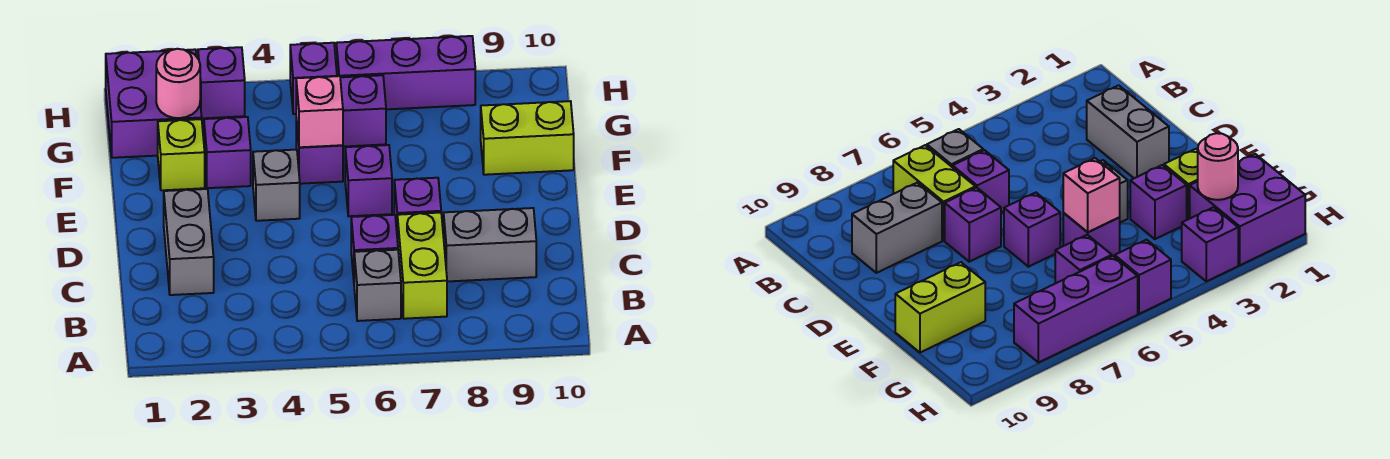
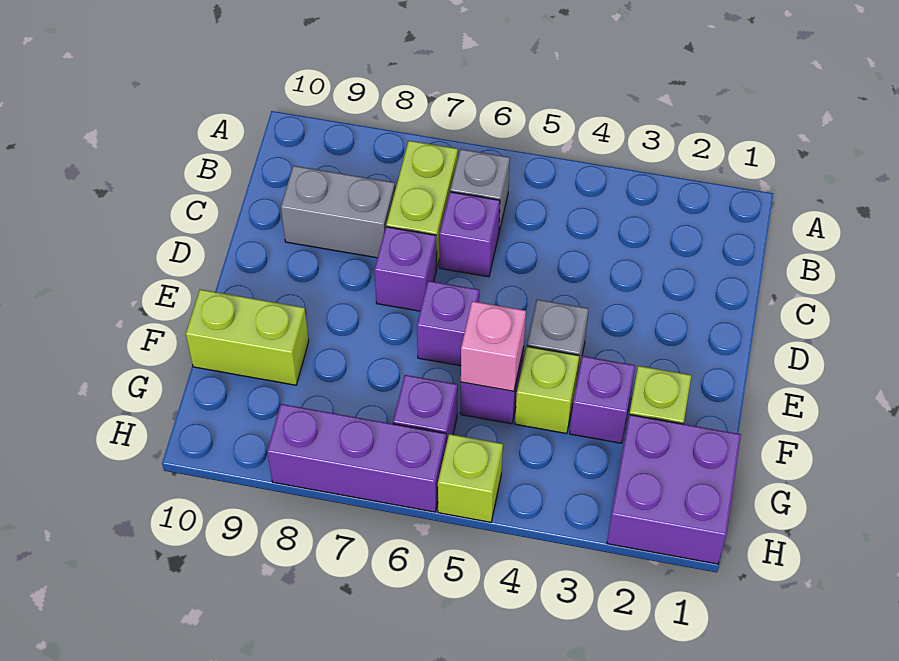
grey 1x2 brick [164,189,214,295] -> none
none -> lime 1x1 brick [515,346,579,434]
pink 1x1 round brick [156,49,200,118] -> none
purple 1x1 brick [198,47,245,118] -> none
purple 1x1 brick [290,43,337,114] -> lime 1x1 brick [438,434,503,522]

